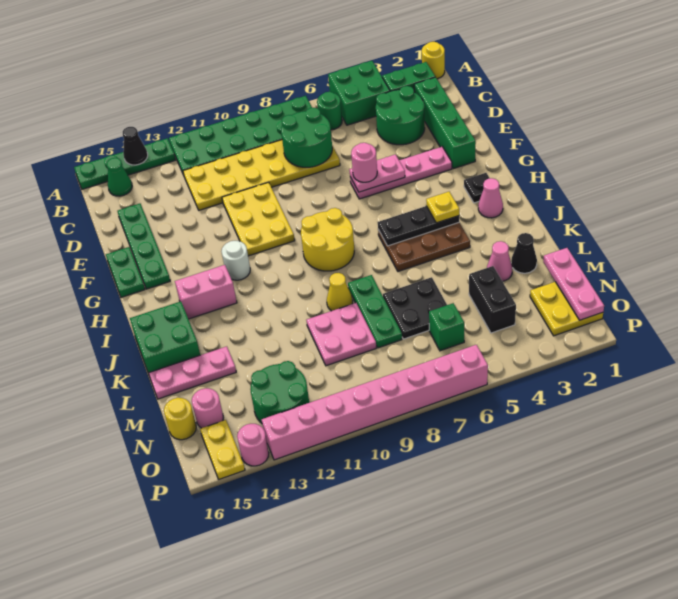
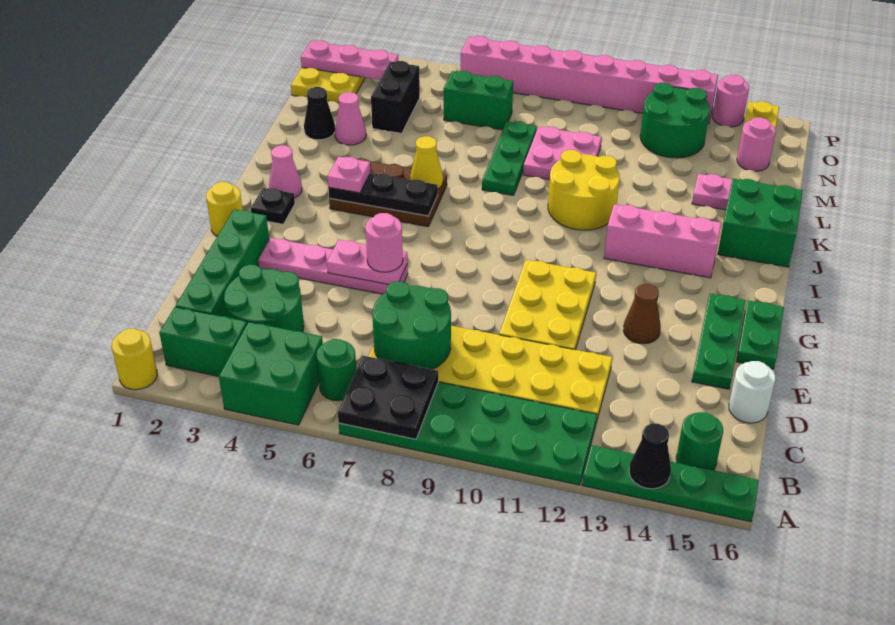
green 1x1 cone [107,158,132,196] -> green 1x1 round brick [676,412,723,470]
green 1x4 plate [117,204,170,289] -> green 1x3 plate [692,294,745,389]
none -> brown 1x1 cone [624,284,661,344]
yellow 2x2 round brick [301,208,354,271] -> yellow 2x2 round brick moved to [548,150,620,230]
white 1x1 round brick [221,241,250,280] -> white 1x1 round brick moved to [729,361,776,423]
yellow 1x1 plate [426,192,459,223] -> pink 1x1 plate [327,157,370,193]
pink 1x2 brick [175,265,237,319] -> pink 1x3 brick [604,204,721,278]
yellow 1x1 cone [327,273,353,311] -> yellow 1x1 cone moved to [410,136,443,188]
black 2x2 plate [383,277,447,339] -> black 2x2 plate moved to [338,356,439,439]
pink 1x3 plate [543,248,604,320] -> pink 1x3 plate turned to [301,40,398,80]
green 1x1 brick [429,303,464,351] -> green 1x2 brick [444,71,513,130]
yellow 1x1 round brick [164,398,196,440] -> yellow 1x1 round brick moved to [206,182,243,236]

